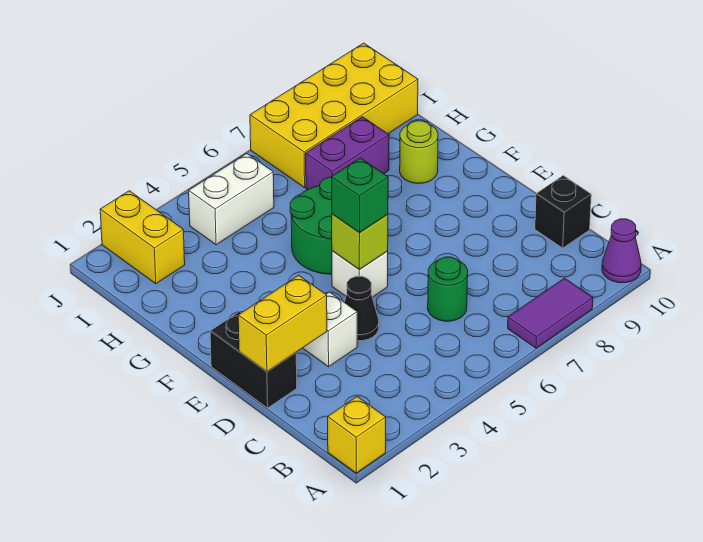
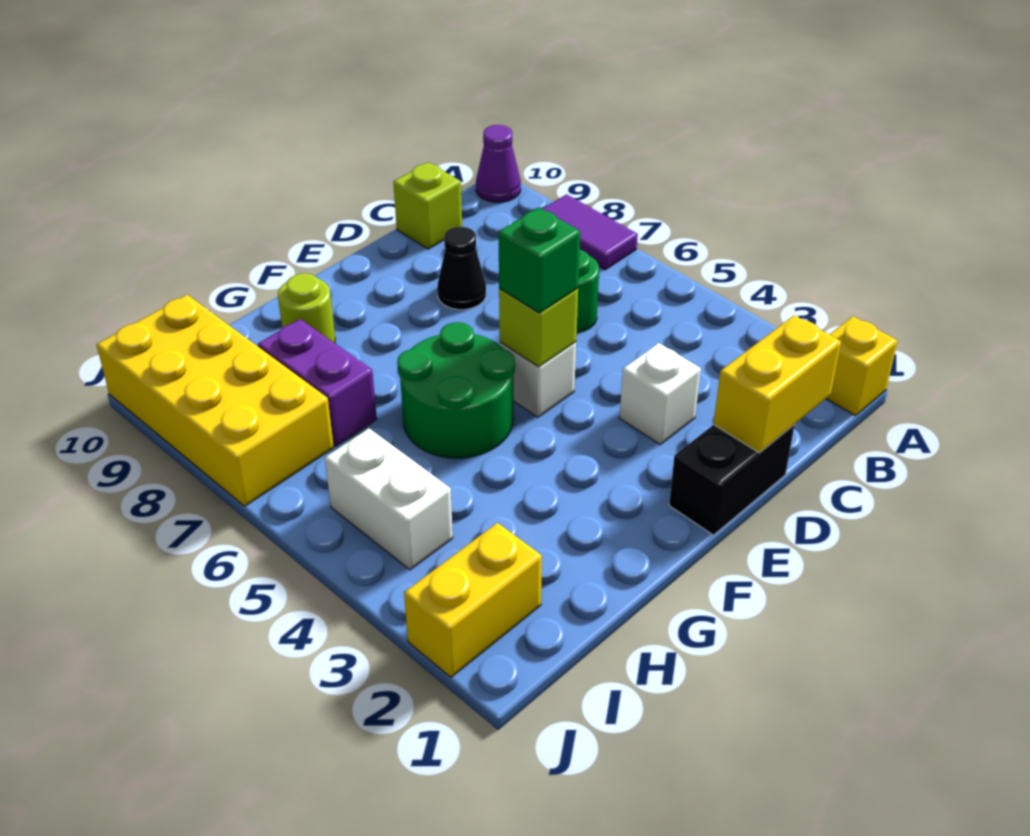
black 1x1 brick [535,176,591,248] -> lime 1x1 brick [393,162,462,249]
yellow 1x2 brick [238,275,327,372] -> yellow 1x2 brick turned to [714,315,841,453]
black 1x1 cone [344,276,379,341] -> black 1x1 cone moved to [437,227,486,310]

